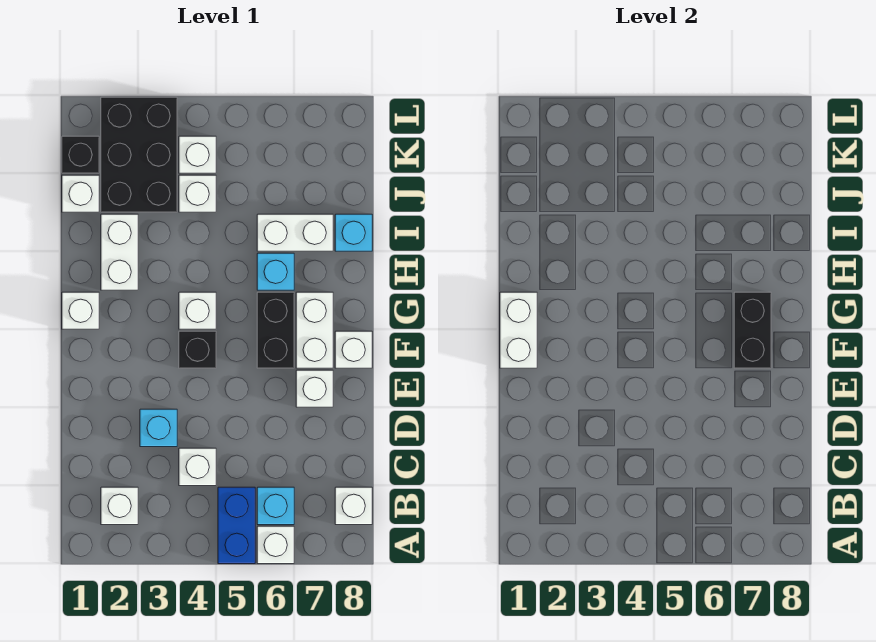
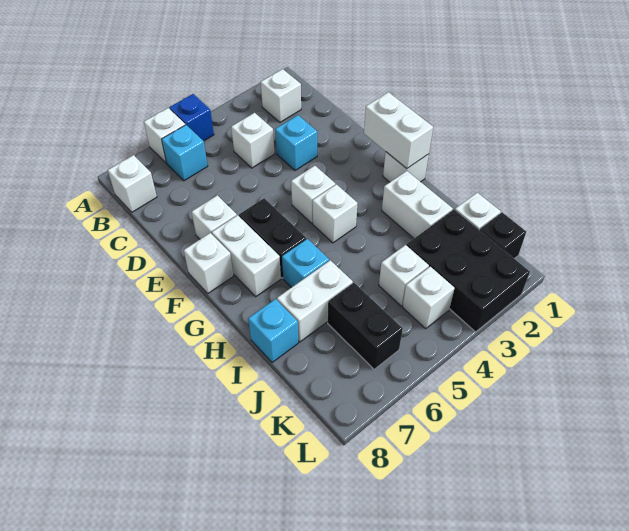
blue 1x2 brick [218,487,255,564] -> blue 1x1 brick [169,94,214,141]
black 1x1 brick [179,331,216,368] -> white 1x1 brick [291,166,335,223]
black 1x2 brick [734,292,771,368] -> black 1x2 brick moved to [328,283,403,369]

